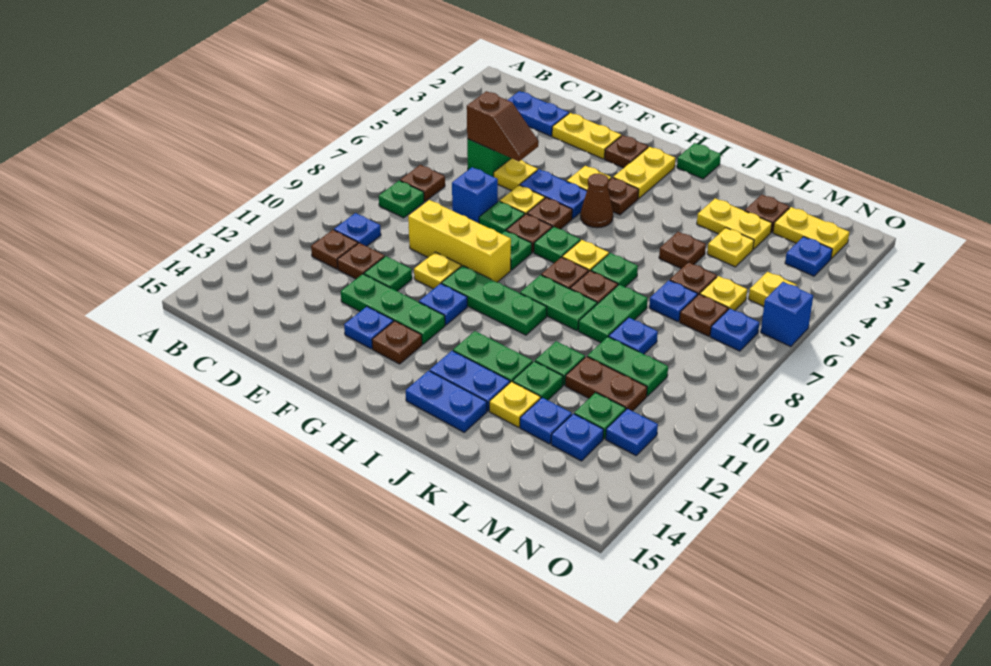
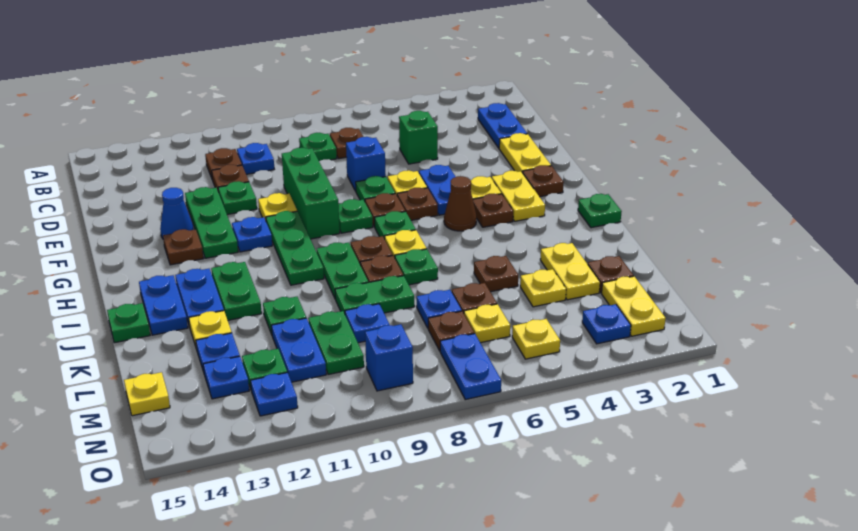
brown 1x2 slope [467,91,538,161] -> none
yellow 1x1 plate [494,158,538,191] -> yellow 1x1 plate moved to [124,372,170,416]
yellow 1x3 brick [408,200,511,282] -> green 1x3 brick [282,148,340,239]
blue 1x1 plate [344,307,393,349] -> blue 1x1 cone [160,188,194,238]
yellow 1x2 plate [613,147,675,199] -> yellow 1x2 plate turned to [492,171,545,221]
green 1x1 plate [513,361,563,400] -> green 1x1 plate moved to [107,303,150,343]
brown 1x2 plate [565,357,647,411] -> blue 1x2 plate [271,318,326,382]
blue 1x1 plate [710,309,759,351] -> blue 1x2 plate [440,334,501,400]
blue 1x1 brick [761,282,813,347] -> blue 1x1 brick moved to [365,324,413,391]

